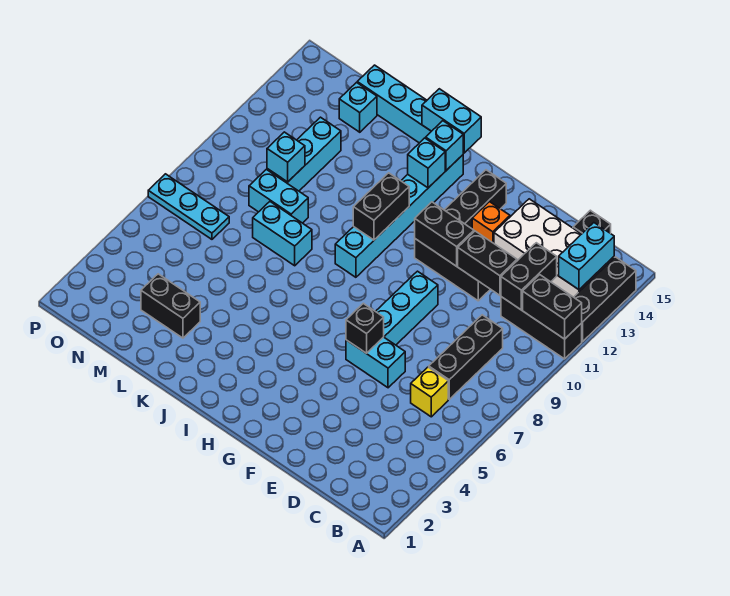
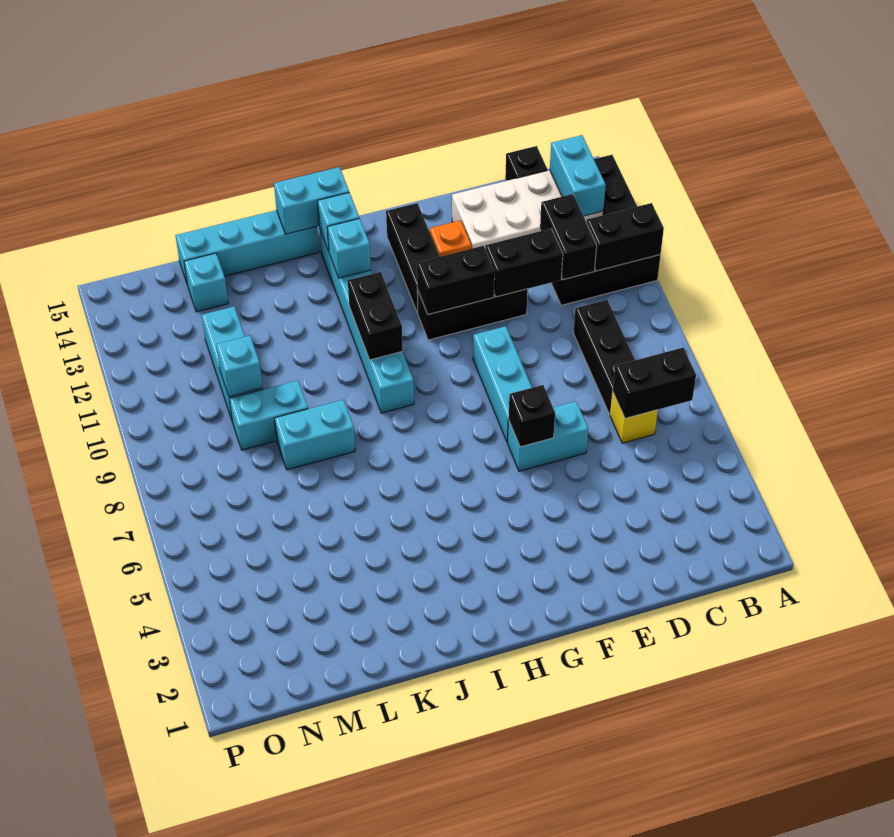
black 1x2 brick [141,274,200,338] -> black 1x2 brick moved to [613,348,696,418]
cyan 1x3 plate [148,174,229,239] -> none

